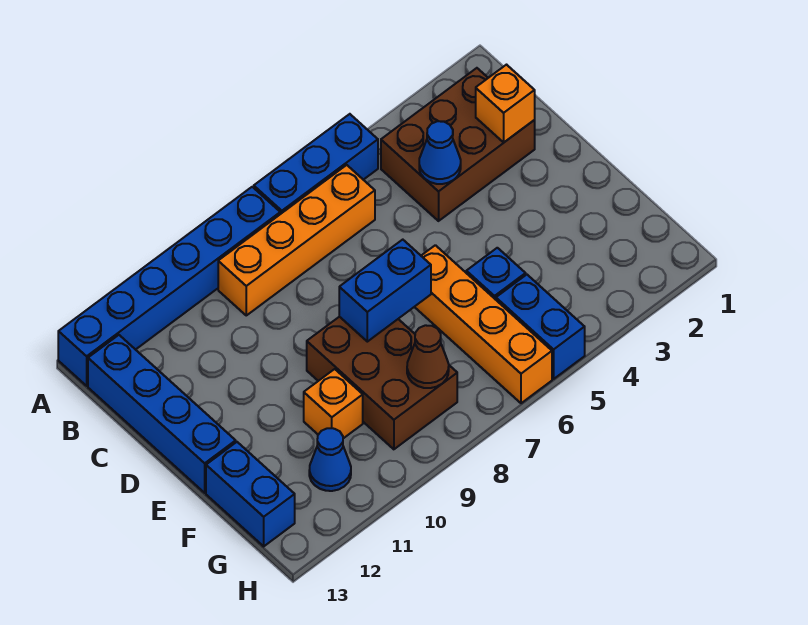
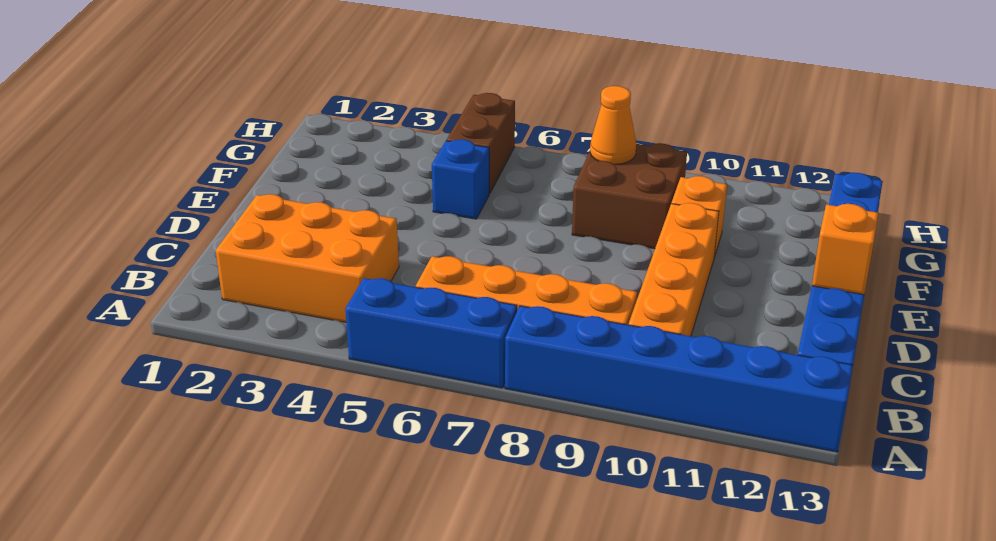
brown 2x3 brick [381,68,535,221] -> orange 2x3 brick [216,194,399,322]
orange 1x1 brick [476,65,535,142] -> orange 1x1 brick moved to [812,204,878,295]
blue 1x1 cone [419,121,461,184] -> none
orange 1x4 brick [415,245,552,403] -> orange 1x4 brick moved to [629,203,719,336]
blue 1x2 brick [339,240,431,342] -> none
brown 2x3 brick [307,317,457,449] -> brown 2x2 brick [572,143,687,249]
blue 1x2 brick [496,275,585,379] -> brown 1x2 brick [446,93,515,193]
brown 1x1 cone [407,325,449,388] -> orange 1x1 cone [590,86,636,164]
blue 1x1 cone [309,428,351,491] -> none

